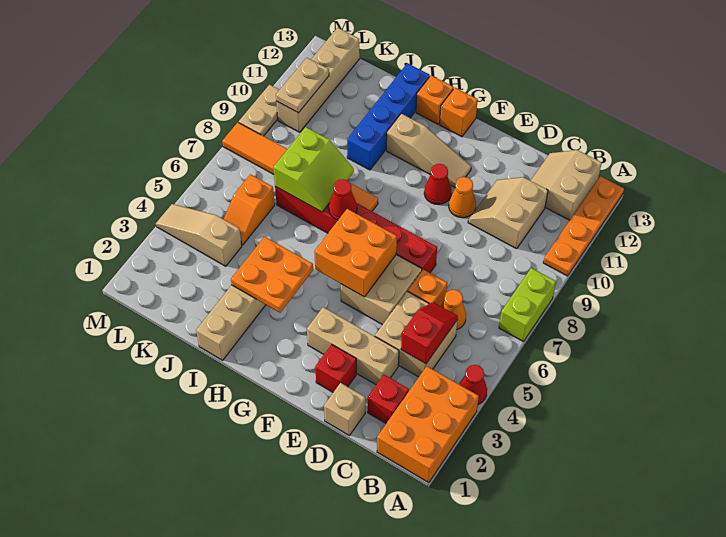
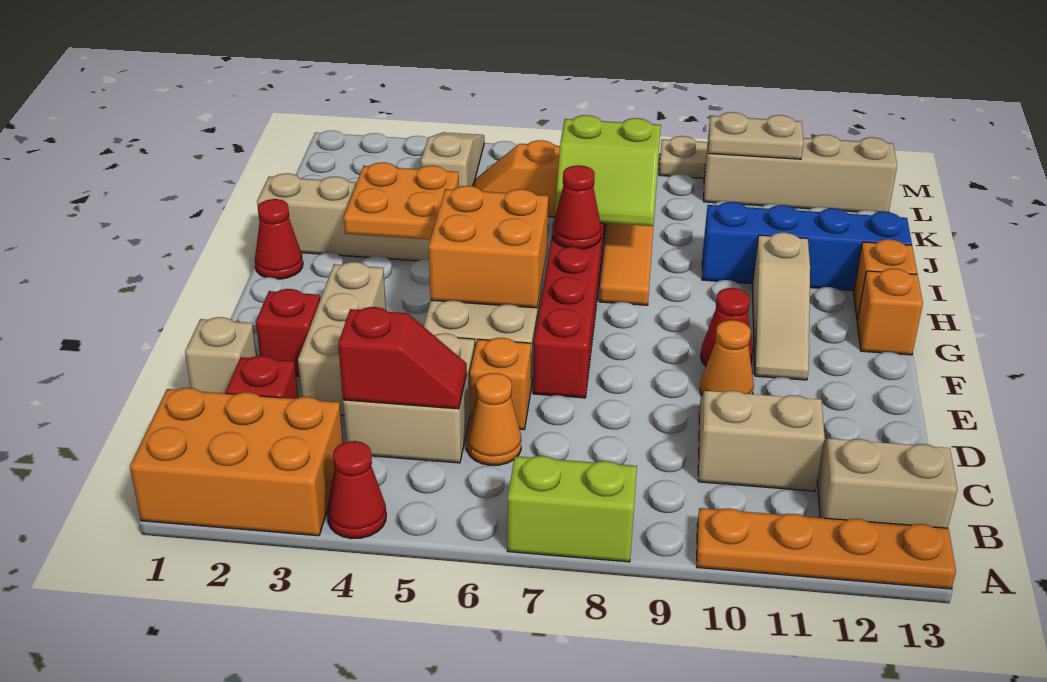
none -> red 1x1 cone [255,199,303,279]

